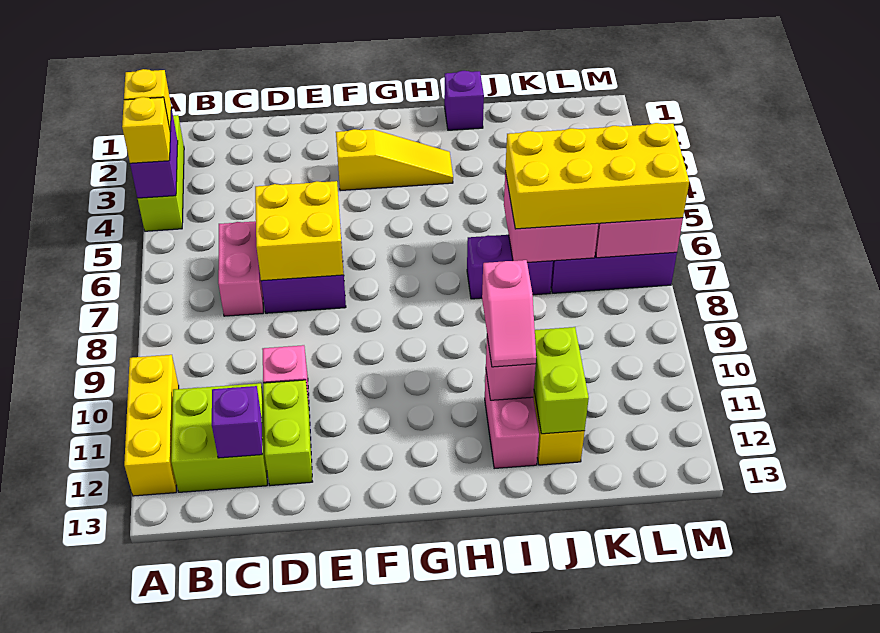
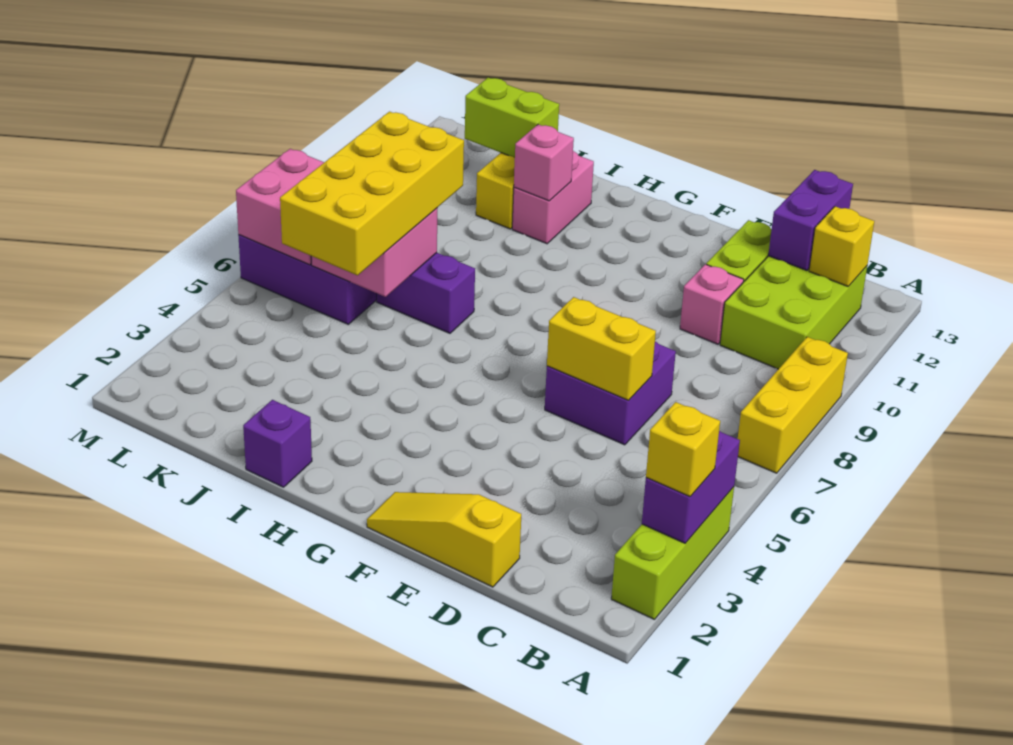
yellow 1x1 brick [122,97,170,163] -> yellow 1x1 brick moved to [809,206,874,286]
yellow 1x3 brick [124,355,179,496] -> yellow 1x3 brick moved to [738,337,848,473]
lime 2x2 brick [171,383,267,492] -> lime 2x3 brick [720,256,867,369]
pink 1x2 brick [218,221,263,316] -> none
purple 1x1 brick [212,386,262,458] -> purple 1x2 brick [768,170,853,271]
yellow 2x2 brick [255,181,344,281] -> yellow 1x2 brick [547,297,656,400]
yellow 1x3 slope [336,129,453,191] -> yellow 1x3 slope moved to [367,492,521,587]
pink 1x2 slope [482,260,536,367] -> none
yellow 2x4 brick [505,123,689,229] -> yellow 2x4 brick turned to [280,112,464,275]
lime 1x2 brick [534,327,589,434] -> lime 1x2 brick turned to [465,78,559,158]

